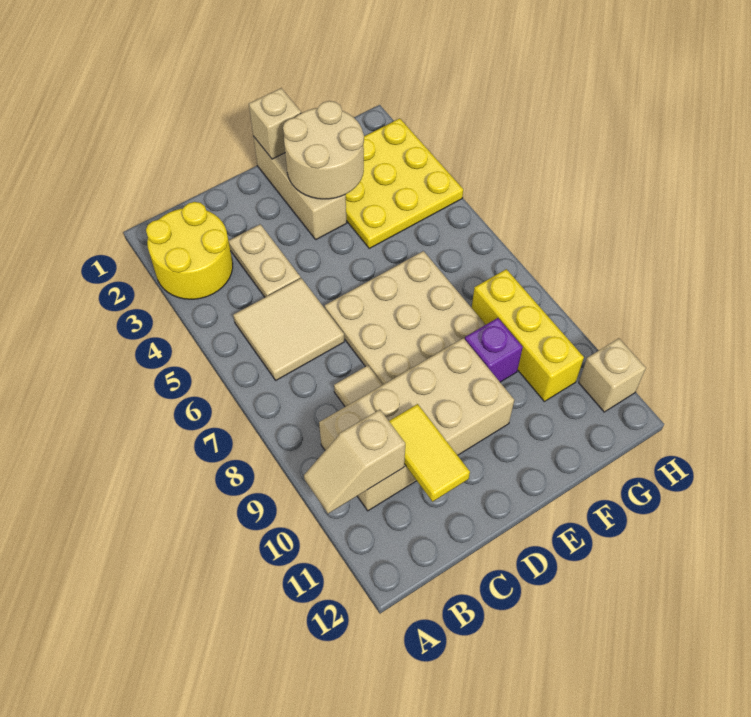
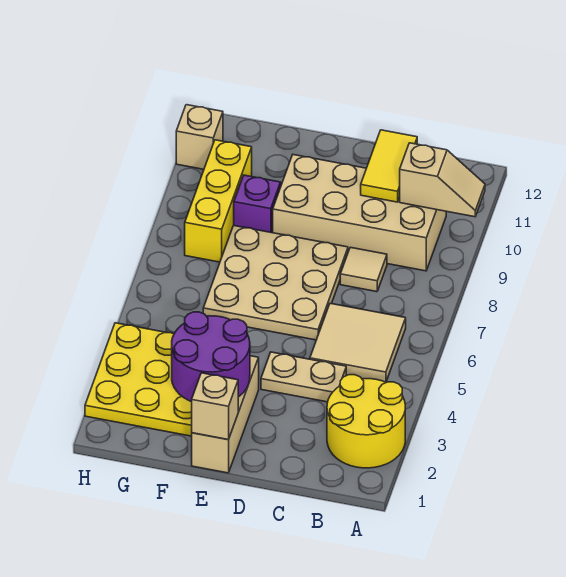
tan 1x2 plate [229,224,301,297] -> tan 1x2 plate turned to [261,352,346,402]
tan 2x2 round brick [283,101,364,199] -> purple 2x2 round brick [172,312,250,402]

